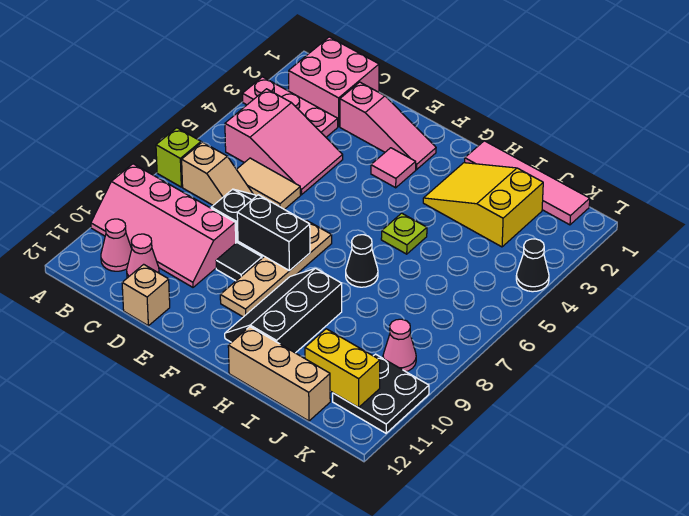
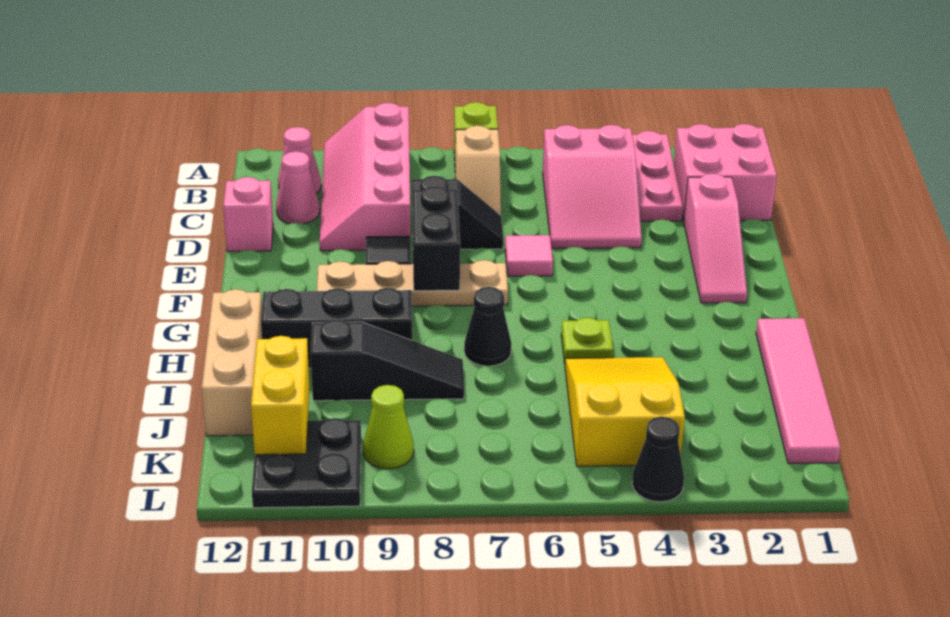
tan 1x2 tile [236,158,301,210] -> none
tan 1x1 brick [122,264,170,326] -> pink 1x1 brick [223,177,273,251]
pink 1x1 tile [371,148,416,188] -> pink 1x1 tile moved to [505,235,553,276]
yellow 2x3 slope [423,163,543,247] -> yellow 2x3 slope moved to [565,357,685,466]
none -> black 1x3 slope [311,319,464,401]
pink 1x1 cone [383,319,416,372] -> lime 1x1 cone [363,385,414,469]

